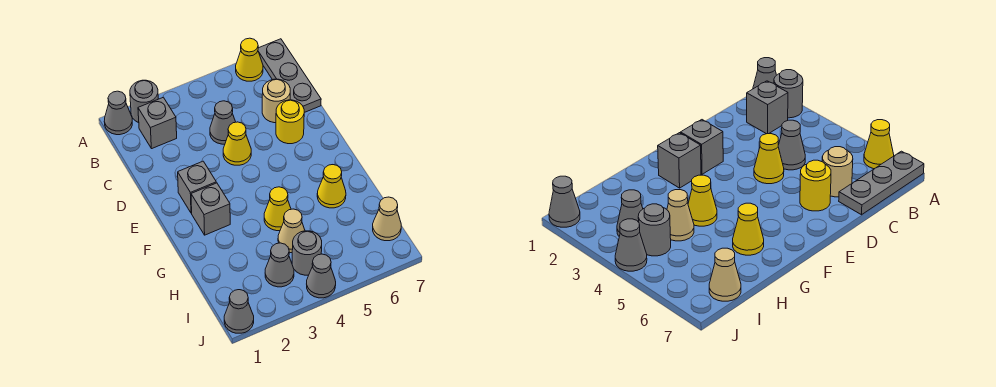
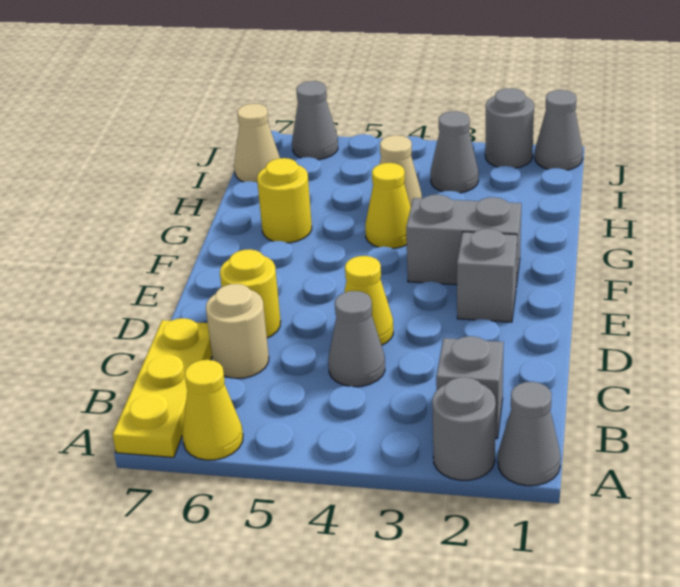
grey 1x3 plate [258,39,321,113] -> yellow 1x3 plate [113,318,212,457]
grey 1x1 brick [191,183,230,235] -> grey 1x2 brick [406,195,521,286]
yellow 1x1 cone [317,165,346,208] -> yellow 1x1 round brick [257,158,312,243]
grey 1x1 round brick [292,231,322,275] -> grey 1x1 round brick moved to [485,88,534,168]
grey 1x1 cone [307,254,336,298] -> grey 1x1 cone moved to [292,81,338,160]

